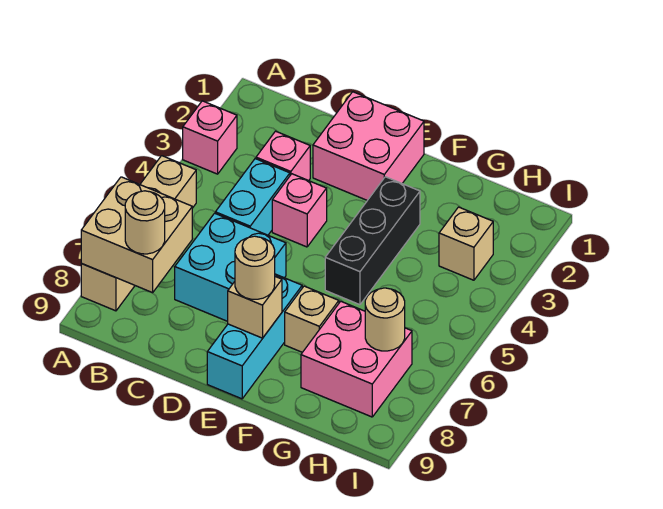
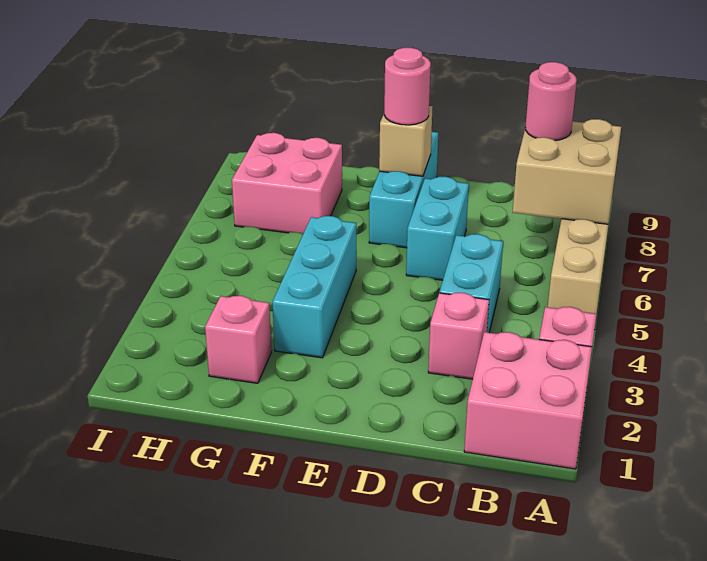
tan 1x1 round brick [125,191,165,254] -> pink 1x1 round brick [525,62,577,140]
cyan 2x2 brick [175,213,286,321] -> cyan 1x2 brick [406,177,469,280]
pink 2x2 brick [313,92,424,200] -> pink 2x2 brick moved to [464,332,592,469]
pink 1x1 brick [272,174,327,247] -> pink 1x1 brick moved to [205,296,272,383]
tan 1x1 round brick [235,236,275,299] -> pink 1x1 round brick [384,48,431,125]
black 1x3 brick [325,177,420,305] -> cyan 1x3 brick [273,216,356,358]
tan 1x1 brick [285,286,339,352] -> none
tan 1x1 brick [439,207,493,280] -> none
tan 1x1 round brick [365,288,405,351] -> none

